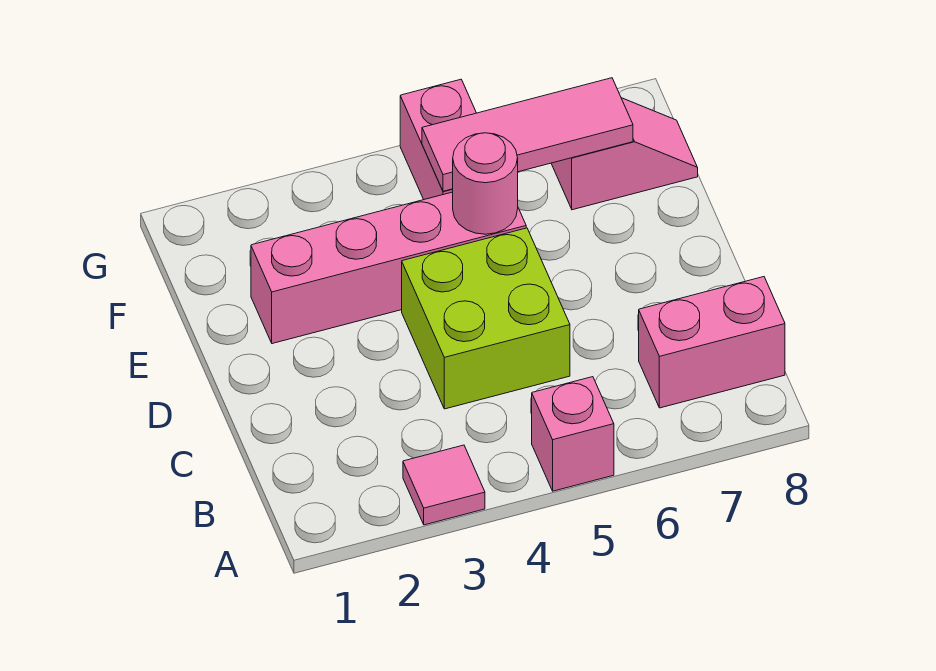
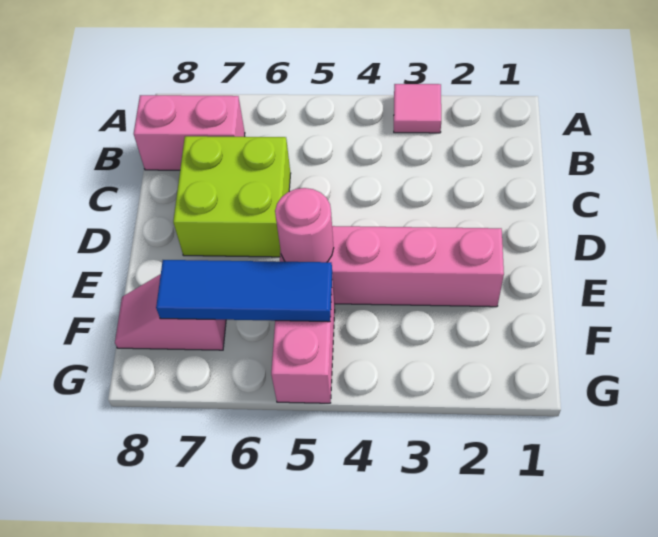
pink 1x1 brick [532,377,614,491] -> none
lime 2x2 brick [402,228,570,409] -> lime 2x2 brick moved to [173,136,291,257]
pink 1x3 tile [422,78,633,191] -> blue 1x3 tile [156,260,332,322]

